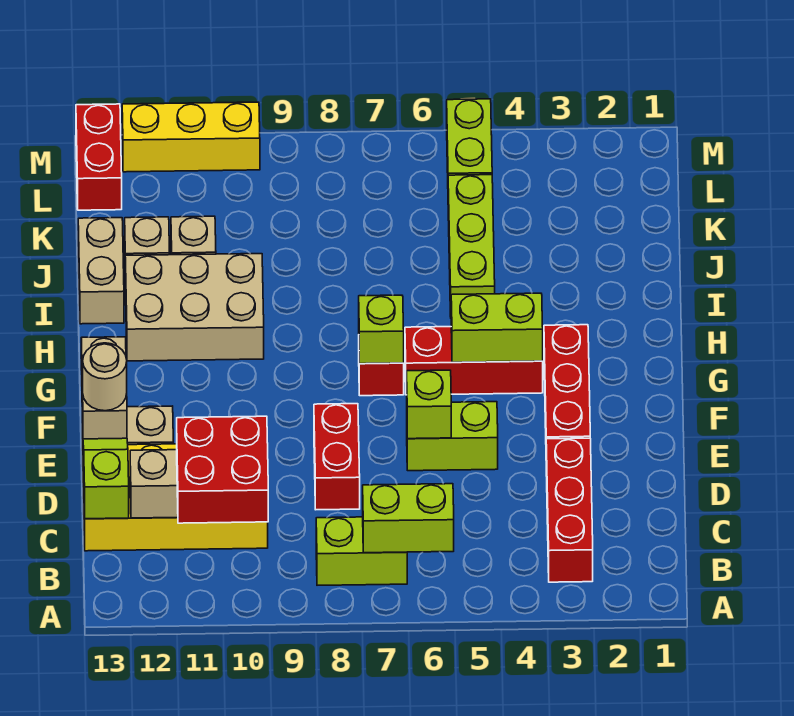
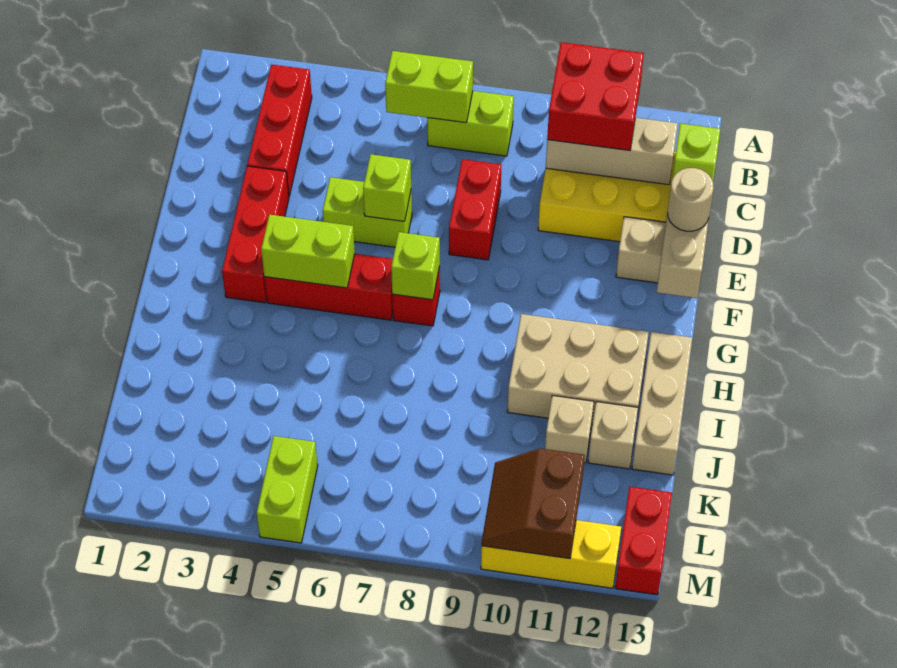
lime 1x3 brick [448,175,495,317] -> none
tan 1x2 brick [78,218,124,324] -> tan 1x3 brick [632,332,692,475]
none -> brown 2x2 slope [482,448,585,559]

